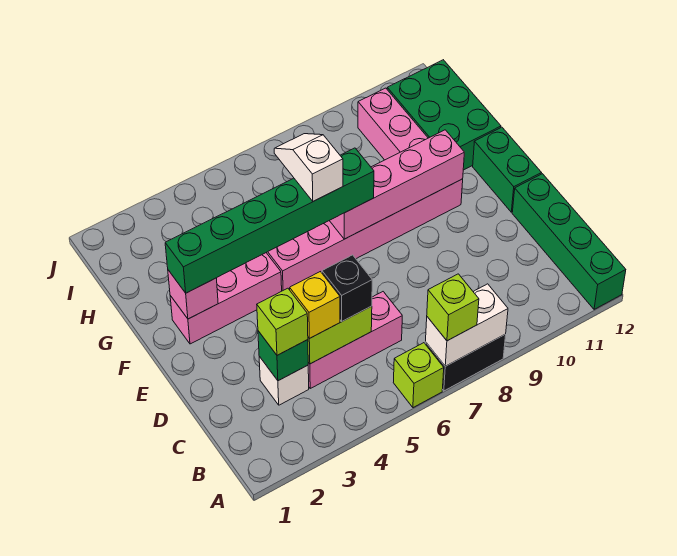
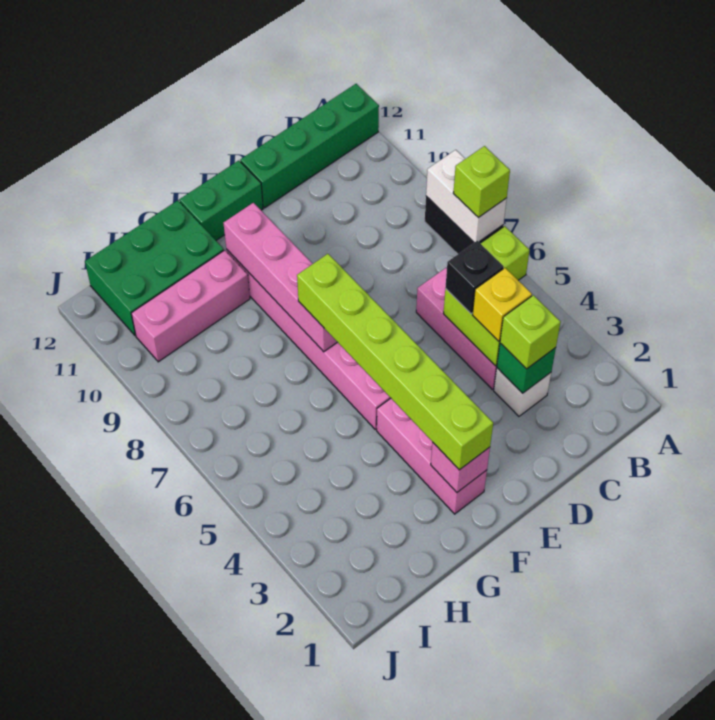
green 1x6 brick [165,148,374,293] -> lime 1x6 brick [297,254,493,470]
white 1x2 slope [274,134,343,201] -> none

